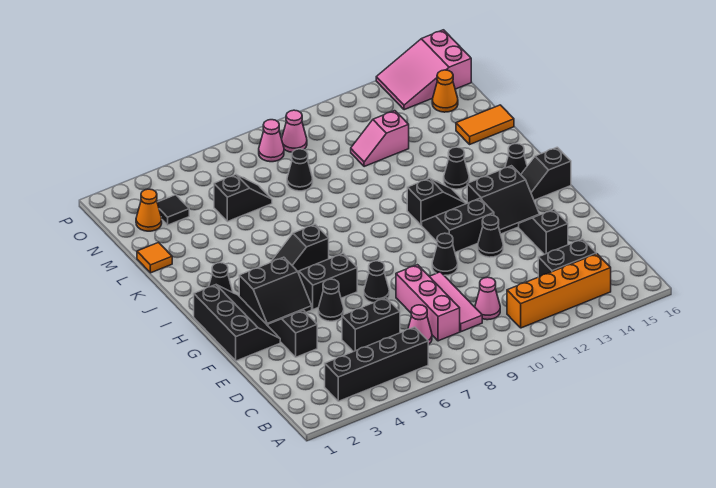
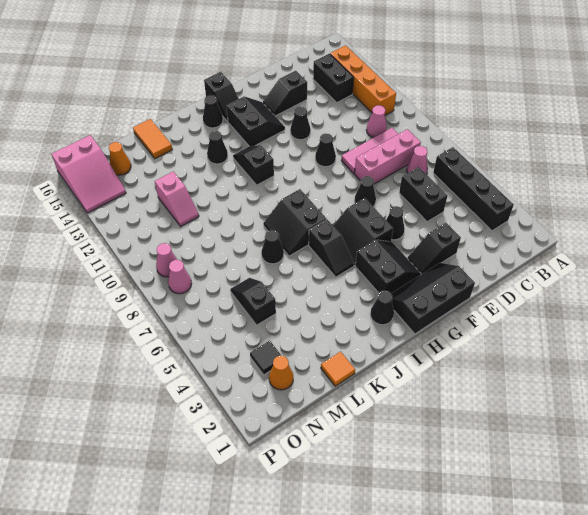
black 2x2 slope [422,198,494,252] -> black 2x2 slope moved to [263,189,327,256]
black 1x1 cone [287,149,313,191] -> black 1x1 cone moved to [261,230,284,264]

